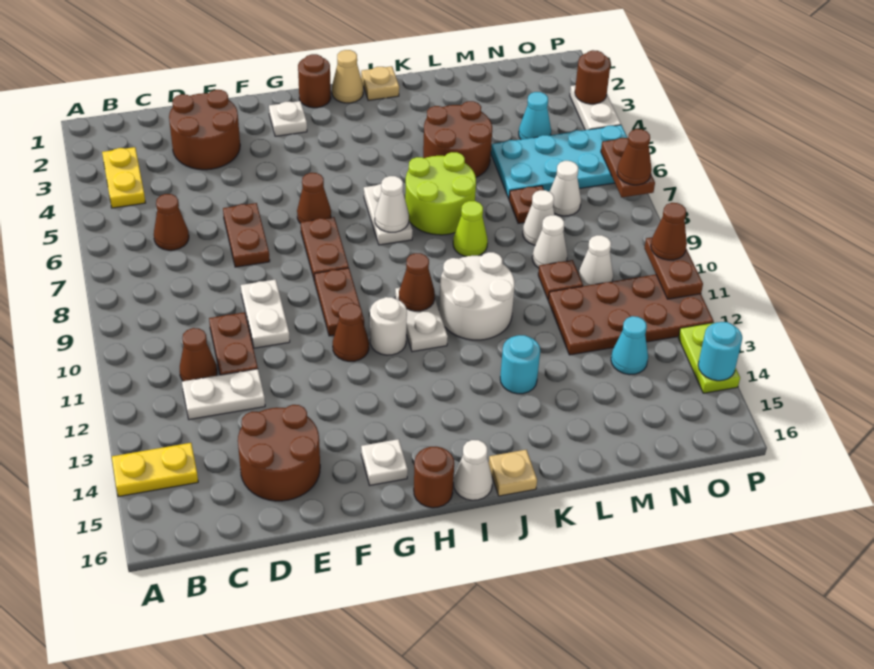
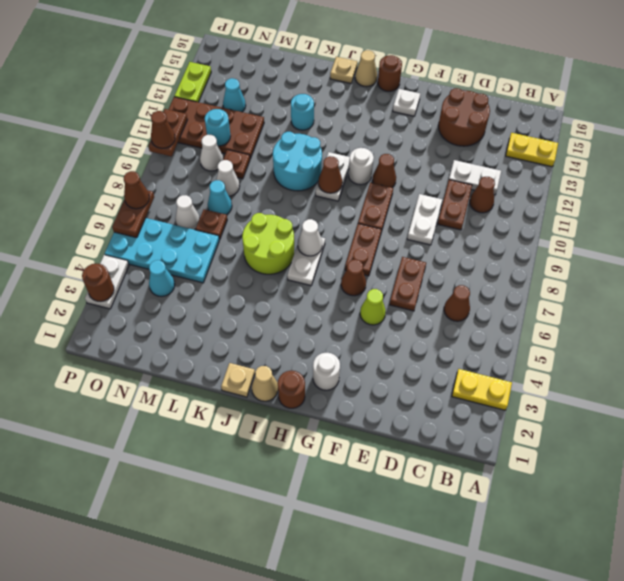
yellow 1x2 plate [102,147,145,208] -> yellow 1x2 plate turned to [452,369,512,410]
brown 2x2 round brick [169,90,240,170] -> none
white 1x1 plate [269,101,307,136] -> white 1x1 round brick [313,353,340,390]
white 1x1 cone [453,440,493,500] -> tan 1x1 cone [355,50,377,87]
white 2x2 round brick [439,252,515,340] -> cyan 2x2 round brick [273,132,322,191]
brown 2x2 round brick [423,101,492,177] -> none
lime 1x1 cone [453,201,488,256] -> lime 1x1 cone moved to [360,289,386,325]
white 1x1 cone [523,190,554,245] -> cyan 1x1 cone [208,180,232,215]
cyan 1x1 round brick [698,322,742,381] -> cyan 1x1 round brick moved to [205,109,230,146]

